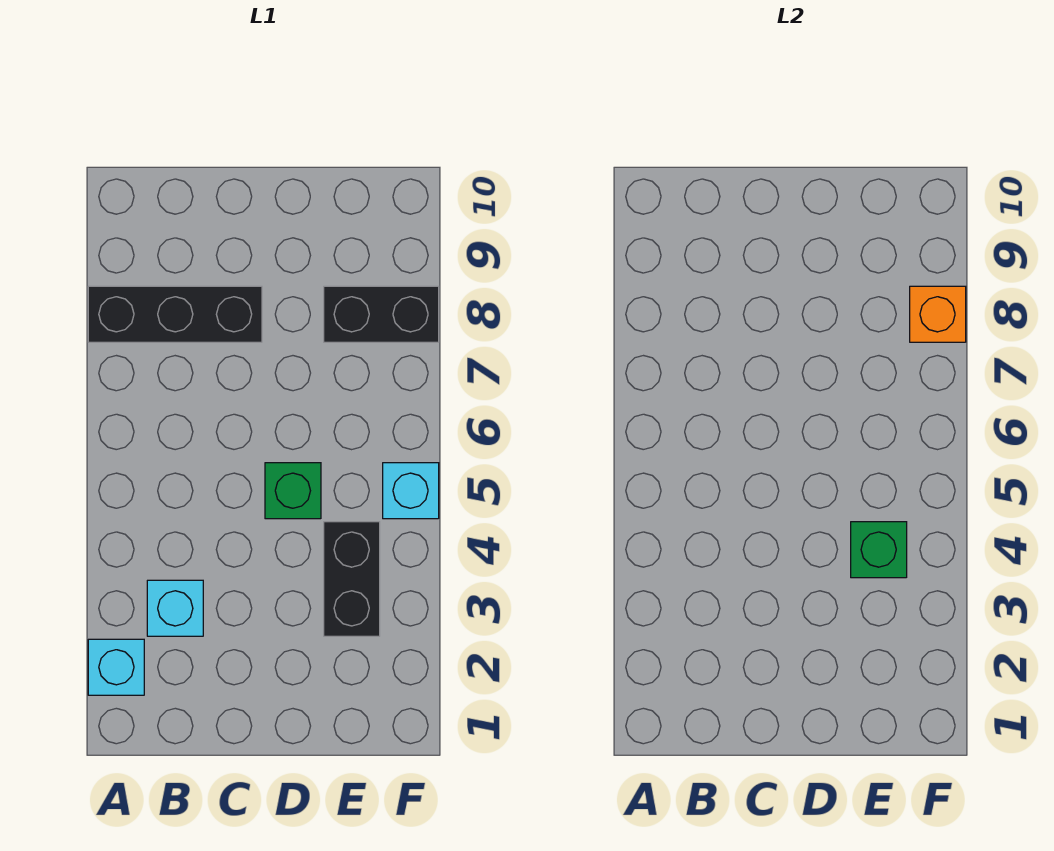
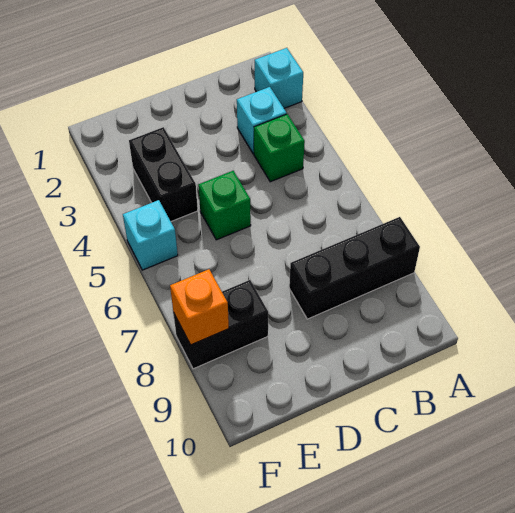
green 1x1 brick [851,522,907,578] -> green 1x1 brick moved to [254,114,305,182]

